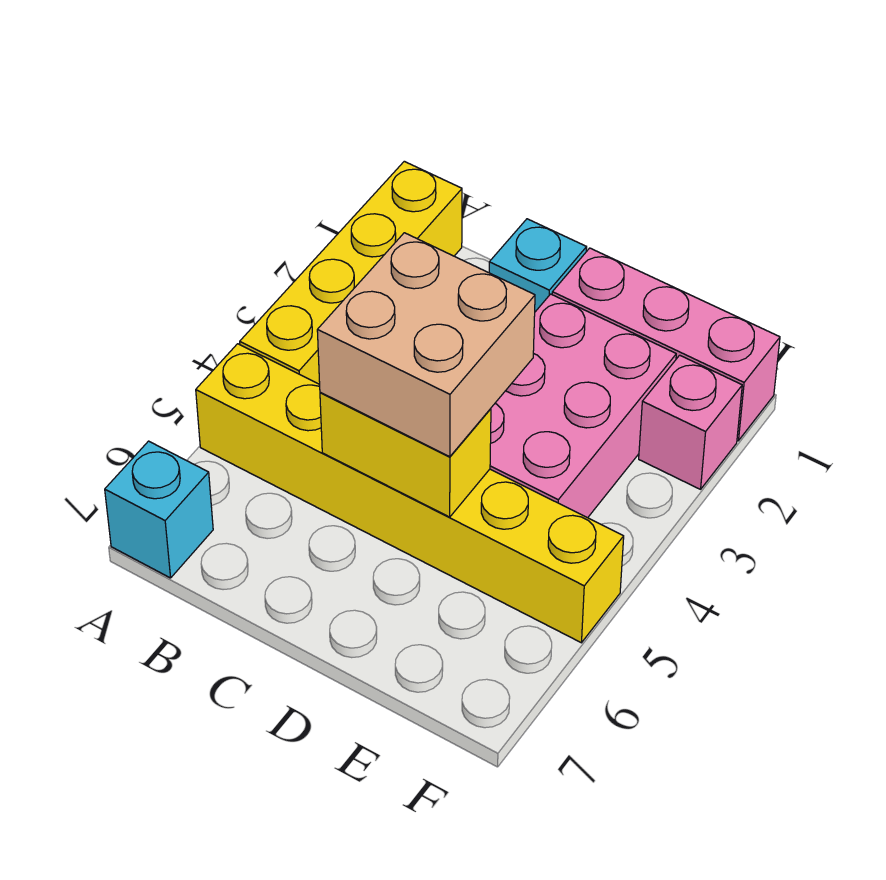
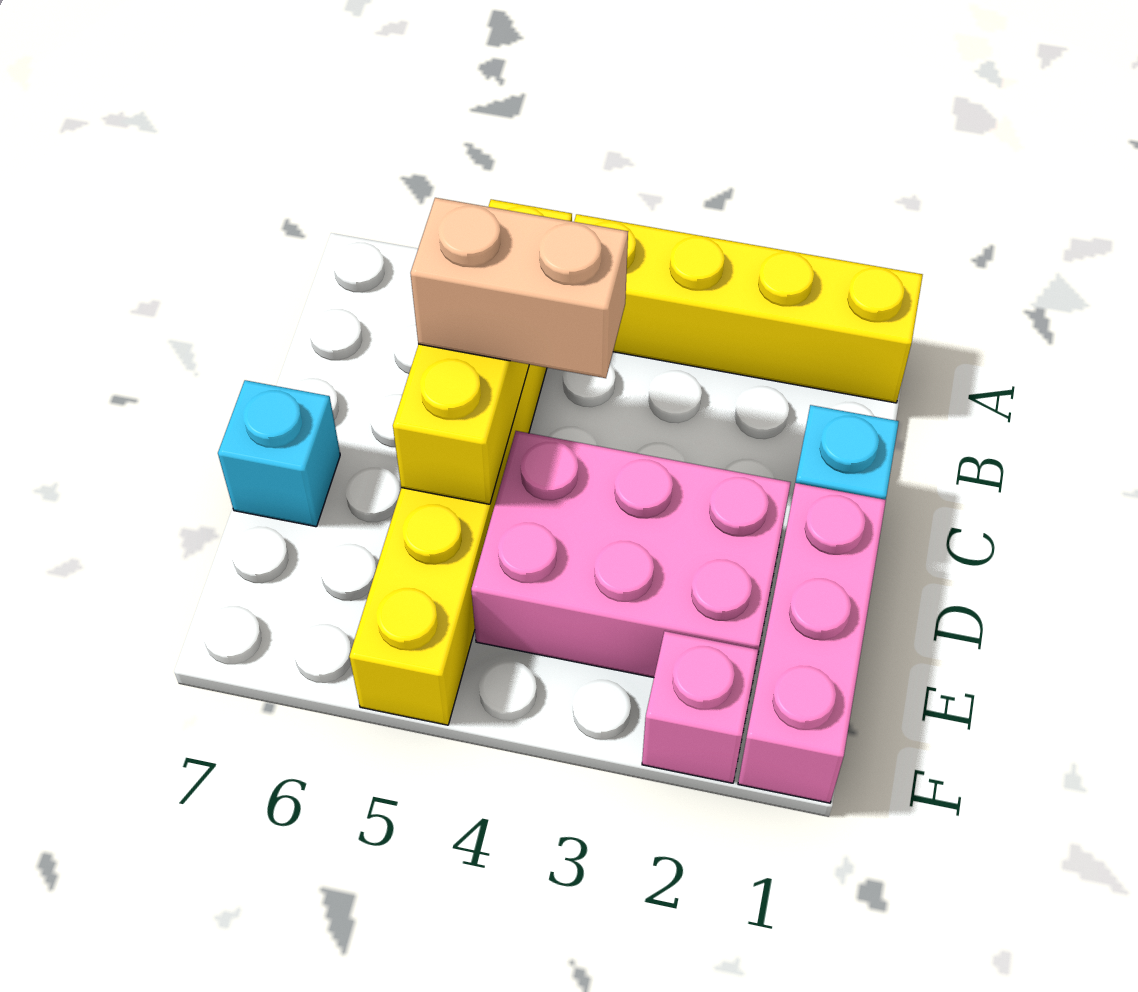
cyan 1x1 brick [105,441,213,578] -> cyan 1x1 brick moved to [218,380,340,527]
tan 2x2 brick [317,233,535,457] -> tan 1x2 brick [410,198,628,378]

